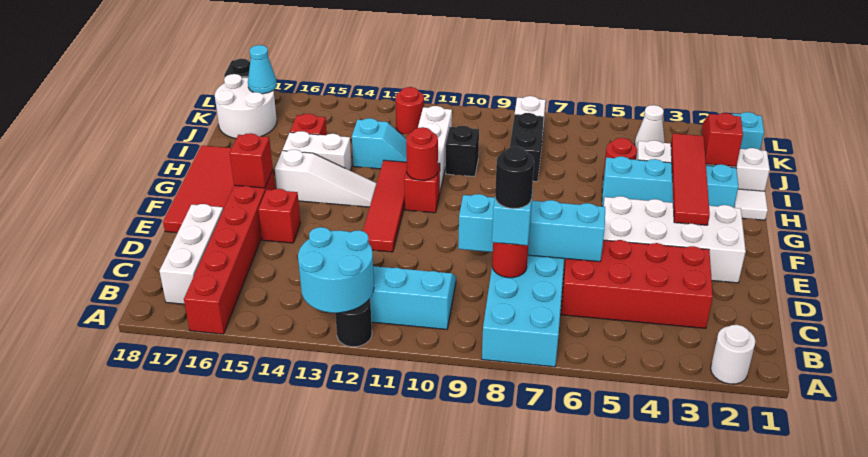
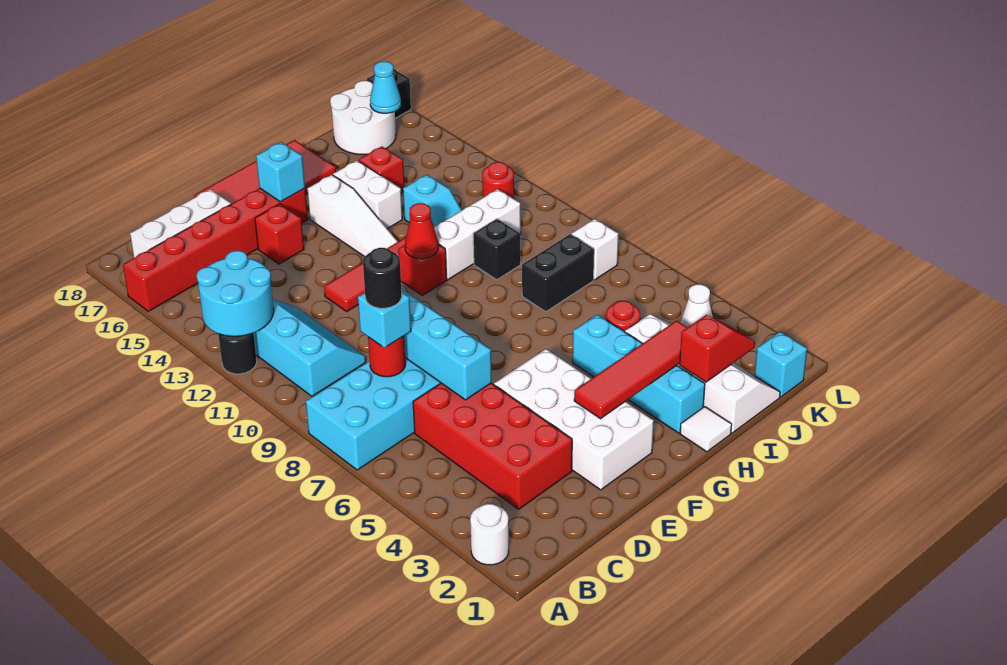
red 1x1 brick [230,133,273,188] -> cyan 1x1 brick [256,142,305,202]
red 1x1 round brick [406,127,438,180] -> red 1x1 cone [405,203,438,259]

